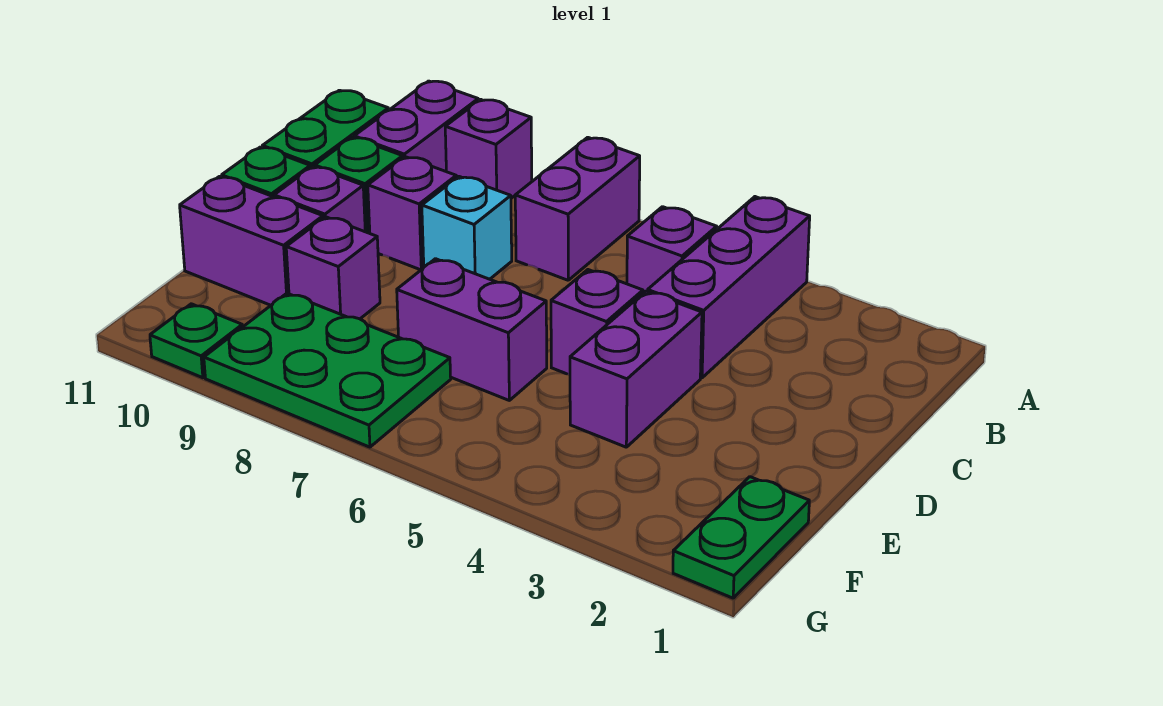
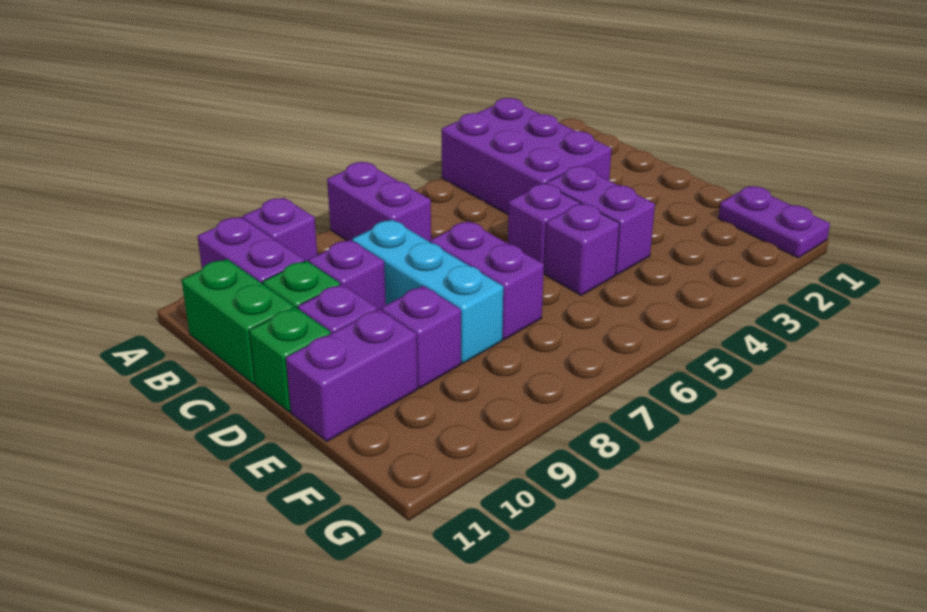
purple 1x3 brick [648,197,810,378] -> purple 2x3 brick [442,98,612,214]
purple 1x1 brick [627,207,717,293] -> purple 1x1 brick moved to [544,203,620,296]
cyan 1x1 brick [422,177,512,279] -> cyan 1x3 brick [352,220,503,363]
purple 1x2 brick [397,259,547,400] -> purple 1x2 brick turned to [430,221,544,340]
green 1x2 plate [673,477,809,598] -> purple 1x2 plate [718,186,830,258]
green 2x3 plate [204,293,451,447] -> none
green 1x1 plate [150,304,242,378] -> none

